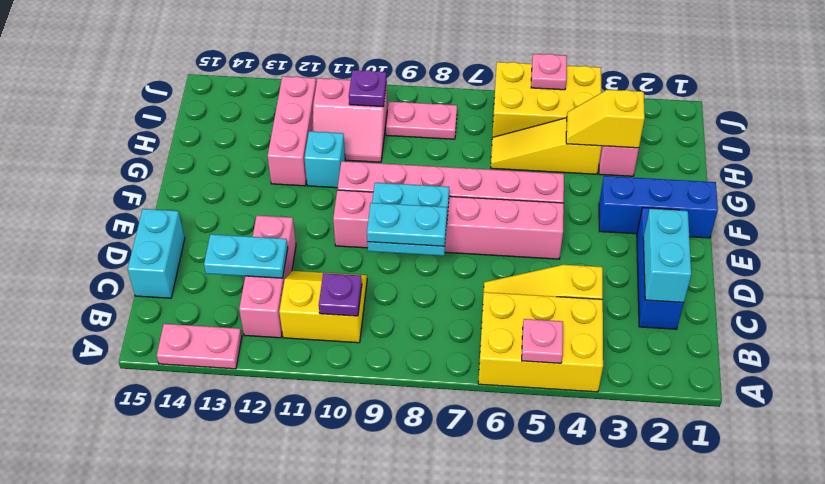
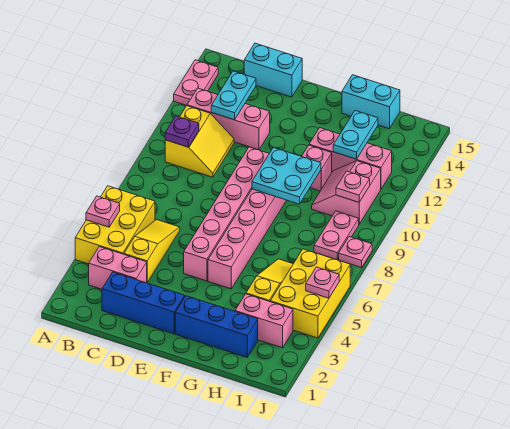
none -> pink 1x2 brick [89,247,147,289]
cyan 1x2 brick [643,209,691,302] -> cyan 1x2 brick moved to [342,75,400,129]
cyan 2x2 plate [367,183,449,256] -> cyan 2x2 plate moved to [252,147,321,204]
cyan 1x2 plate [367,203,447,246] -> cyan 1x2 plate moved to [333,111,378,159]
blue 1x3 brick [599,176,718,238] -> blue 1x3 brick turned to [175,296,258,357]
cyan 1x1 brick [305,131,345,188] -> pink 1x1 brick [302,145,332,191]
yellow 1x2 slope [566,90,645,148] -> none
purple 1x1 plate [349,70,387,107] -> pink 1x1 plate [336,171,370,202]
none -> pink 1x1 plate [339,237,372,268]

